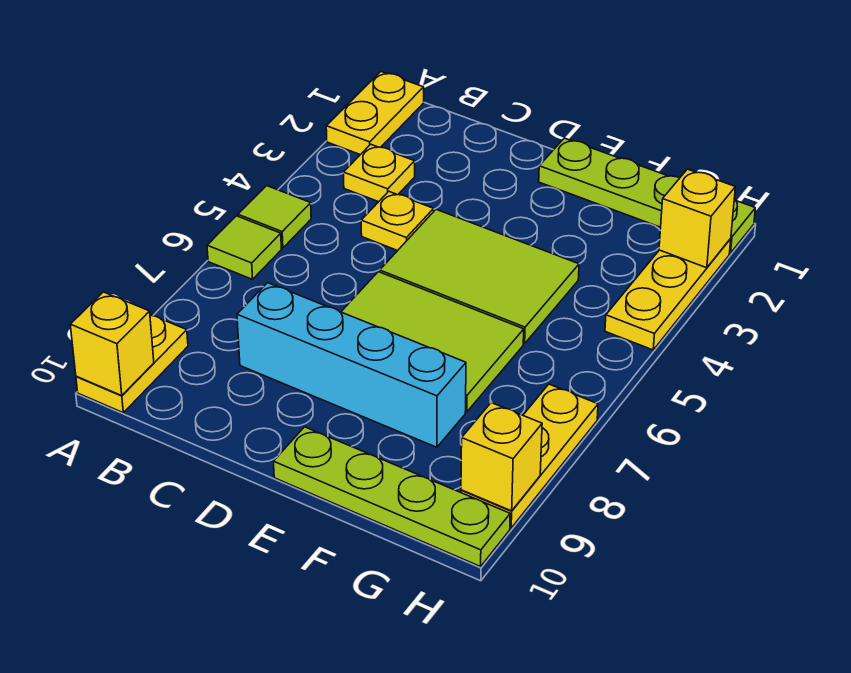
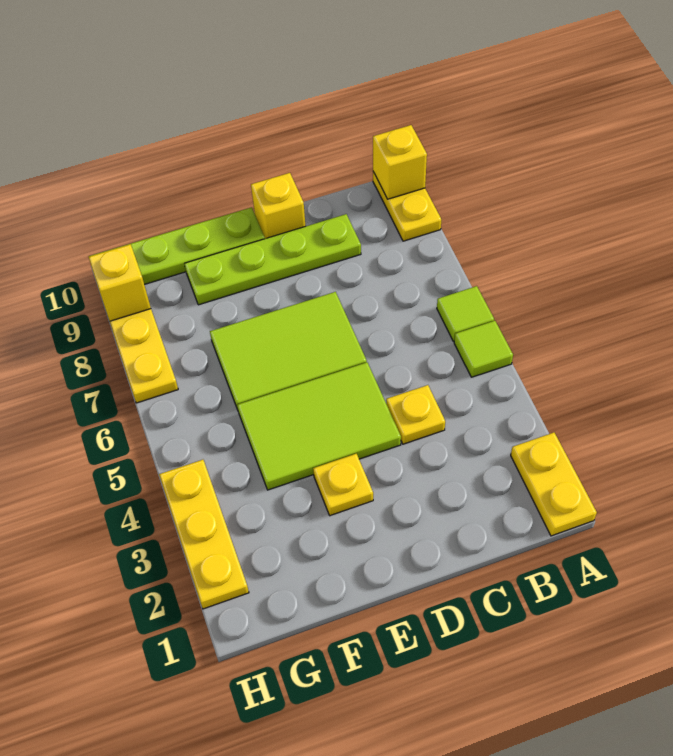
yellow 1x1 plate [344,144,415,202] -> yellow 1x1 plate moved to [313,454,373,516]
cyan 1x4 brick [237,283,466,447] -> none
lime 1x4 plate [539,138,755,253] -> lime 1x4 plate moved to [184,214,361,305]
yellow 1x1 brick [659,169,735,268] -> yellow 1x1 brick moved to [251,173,305,239]

